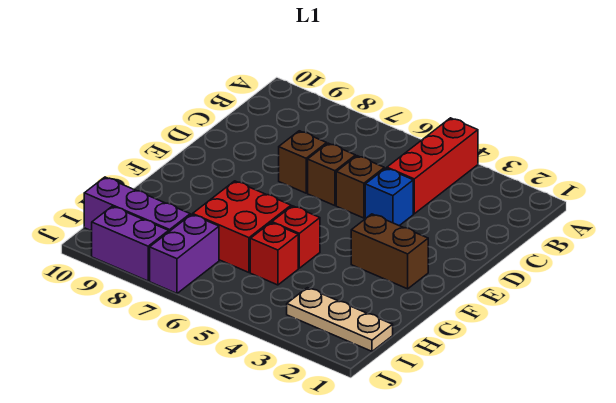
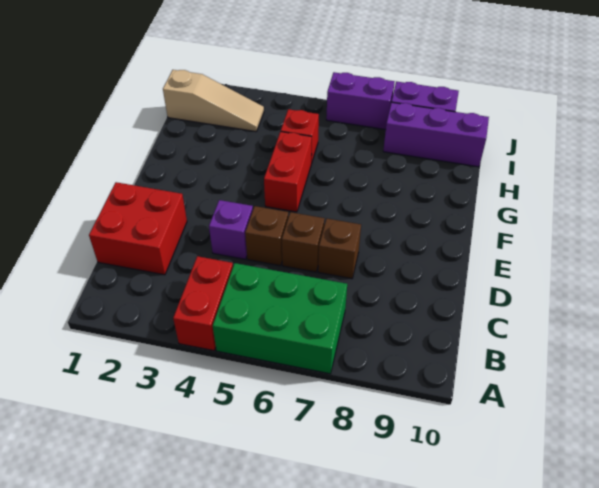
red 1x3 brick [387,118,478,214] -> red 1x2 brick [173,256,233,351]
none -> green 2x3 brick [213,263,347,374]
blue 1x1 brick [365,168,413,226] -> purple 1x1 brick [209,200,253,259]
brown 1x2 brick [351,214,428,289] -> none
red 1x1 brick [272,206,320,268] -> red 1x2 brick [264,132,312,212]
red 2x2 brick [193,181,291,272] -> red 2x2 brick moved to [89,182,187,275]
tan 1x3 plate [287,288,393,351] -> tan 1x3 slope [163,70,264,132]
purple 1x2 brick [150,214,219,293] -> purple 1x2 brick turned to [326,72,395,130]

